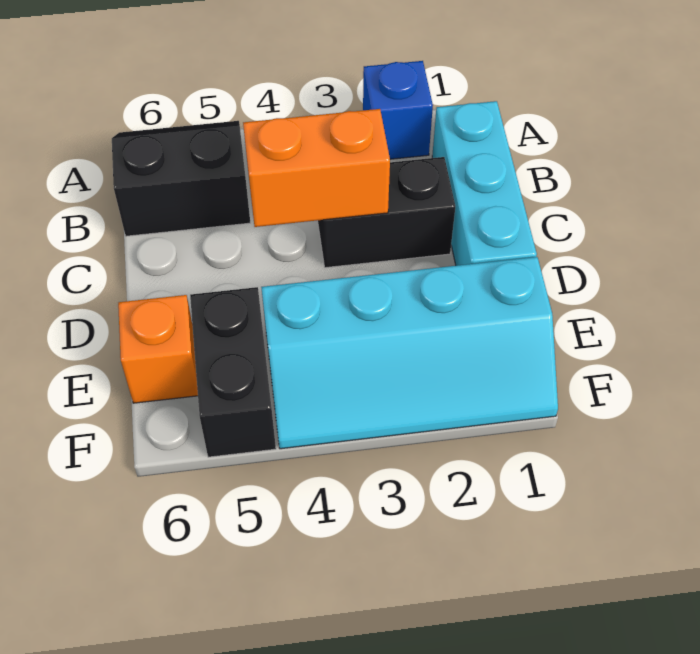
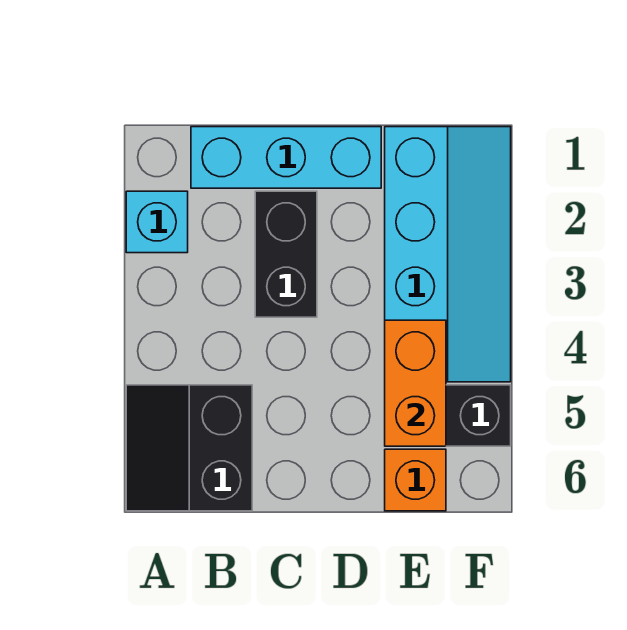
blue 1x1 brick [363,61,433,159] -> cyan 1x1 brick [126,191,188,253]
orange 1x2 brick [243,109,390,227] -> orange 1x2 brick moved to [385,320,446,446]

